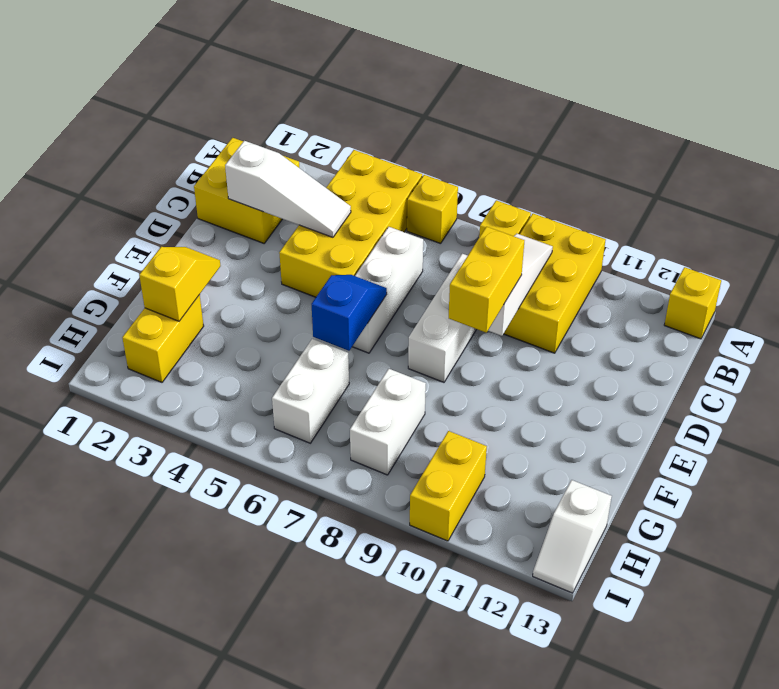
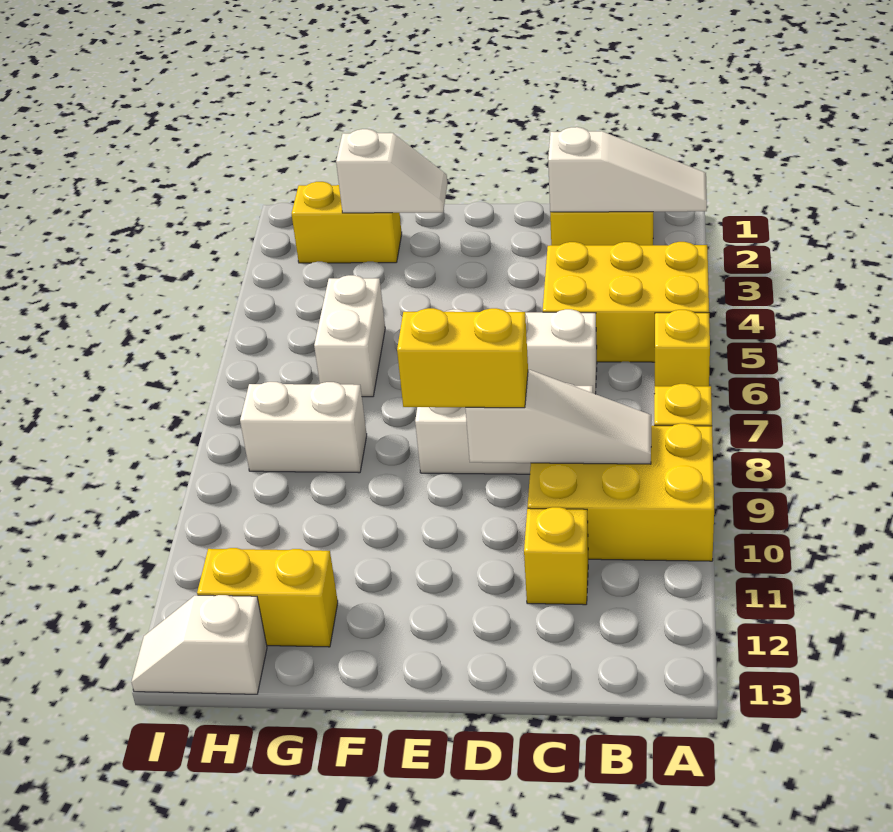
yellow 2x4 brick [279,150,422,297] -> yellow 2x3 brick [543,242,709,362]
yellow 1x1 brick [664,267,721,339] -> yellow 1x1 brick moved to [524,507,588,605]
white 1x3 slope [225,141,351,237] -> white 1x3 slope turned to [548,127,707,212]
blue 1x2 slope [312,275,387,351] -> none
yellow 1x2 slope [139,247,220,321] -> white 1x2 slope [336,129,447,213]
white 1x2 brick [272,339,349,443] -> white 1x2 brick turned to [314,275,385,397]
yellow 1x2 brick [410,431,487,541] -> yellow 1x2 brick moved to [197,548,338,647]

